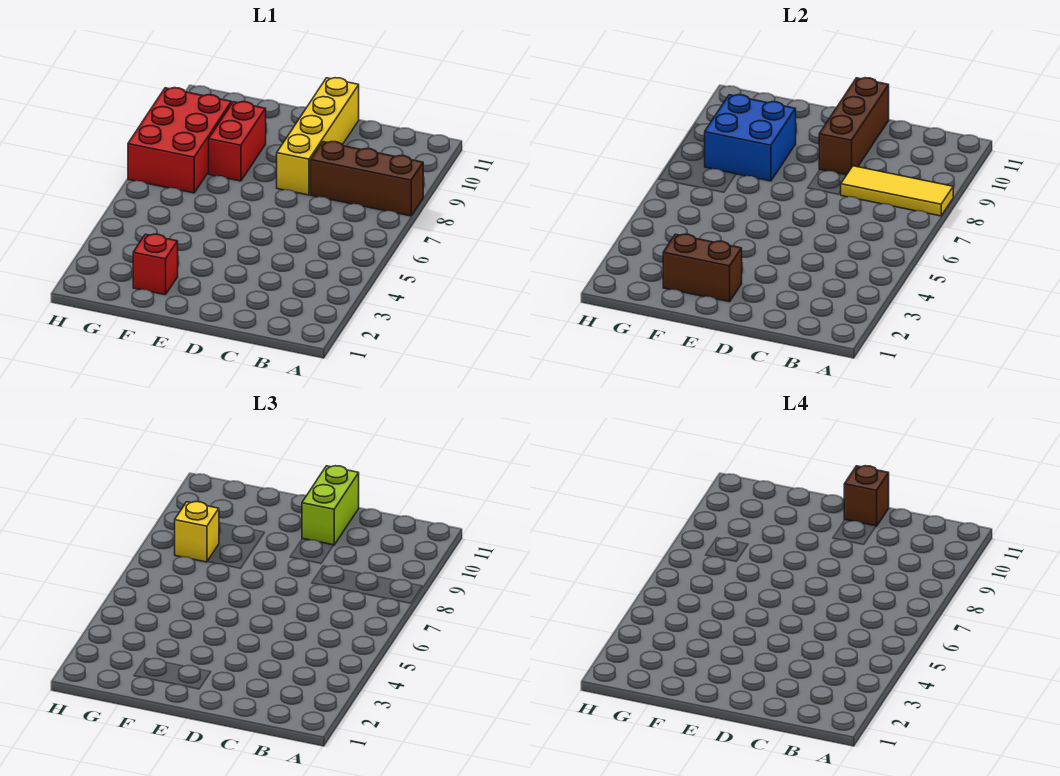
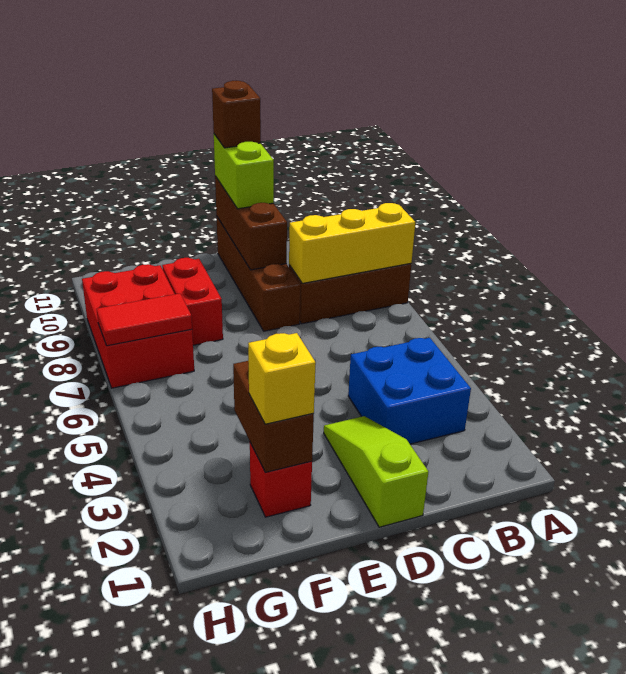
yellow 1x3 tile [841,166,953,216] -> yellow 1x3 brick [289,203,415,283]
none -> lime 1x3 slope [324,416,428,527]
yellow 1x4 brick [277,78,359,195] -> brown 1x4 brick [217,217,300,331]
brown 1x2 brick [663,234,742,302] -> brown 1x2 brick turned to [233,361,314,472]
blue 2x2 brick [705,95,796,181] -> blue 2x2 brick moved to [348,338,471,444]
none -> red 1x2 tile [97,293,192,346]
yellow 1x1 brick [175,502,219,562] -> yellow 1x1 brick moved to [248,333,316,424]

